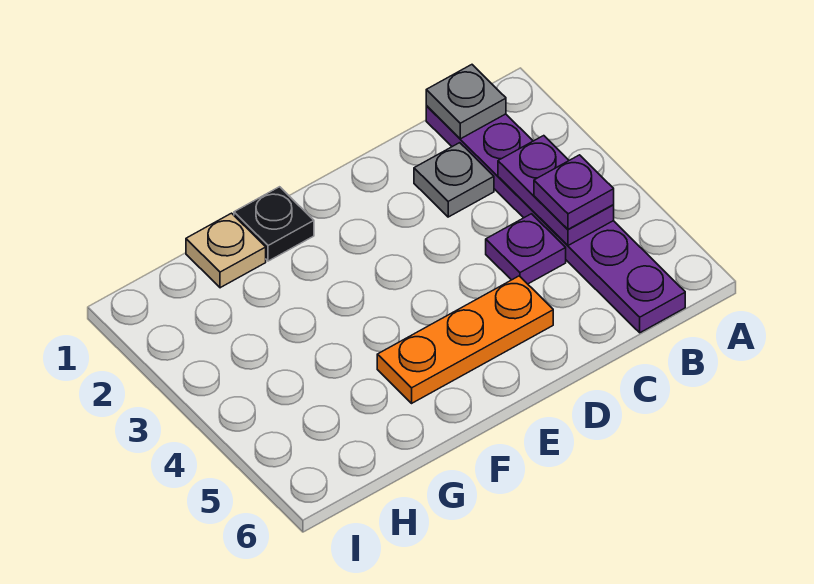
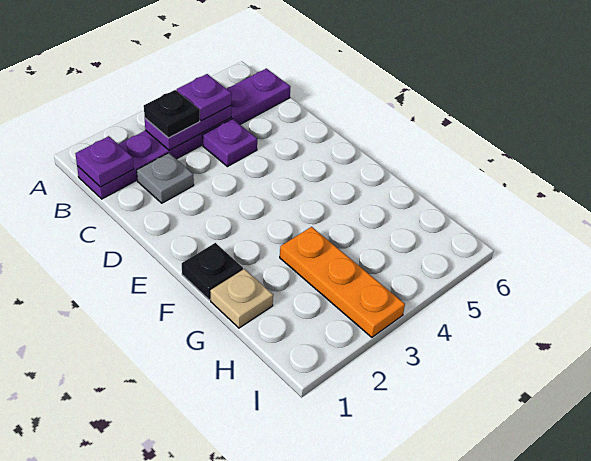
grey 1x1 plate [426,65,506,139] -> purple 1x1 plate [75,136,134,187]
none -> black 1x1 plate [144,90,200,138]
orange 1x3 plate [377,276,553,403] -> orange 1x3 plate moved to [280,227,405,337]

